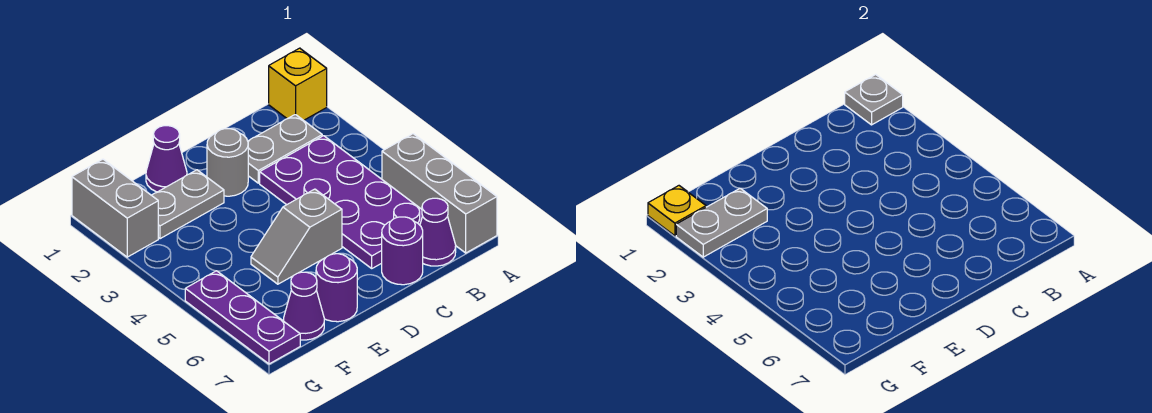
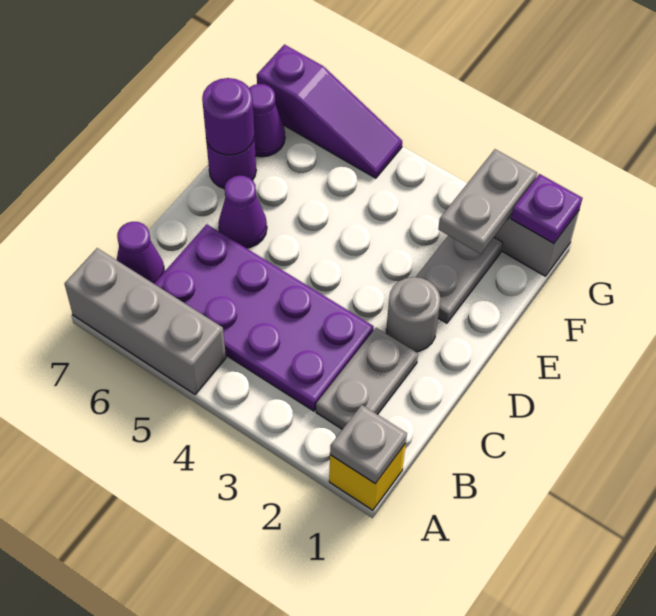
purple 1x1 round brick [382,217,423,285] -> purple 1x1 round brick moved to [202,78,254,155]
grey 1x2 slope [251,189,342,284] -> none
purple 1x1 cone [146,126,187,192] -> purple 1x1 cone moved to [218,176,267,248]
yellow 1x1 plate [648,186,706,236] -> purple 1x1 plate [511,174,582,244]
purple 1x3 plate [185,271,300,364] -> purple 1x3 slope [257,45,402,178]

